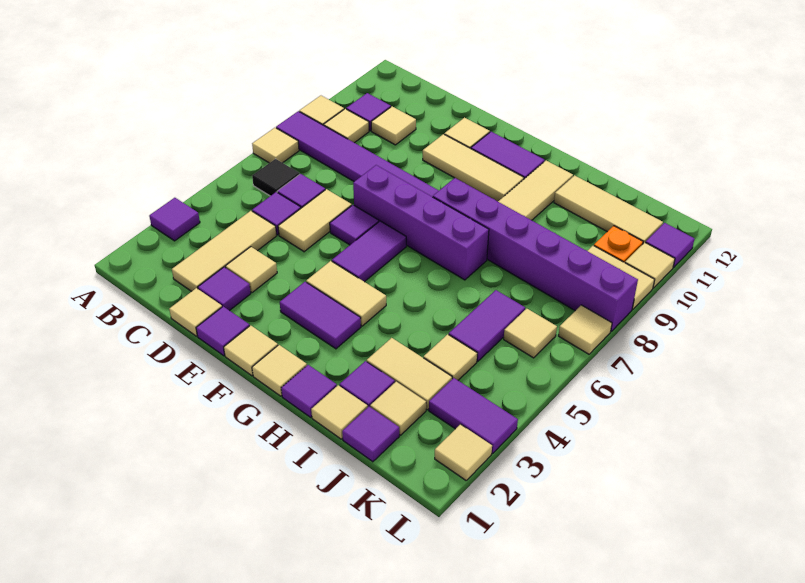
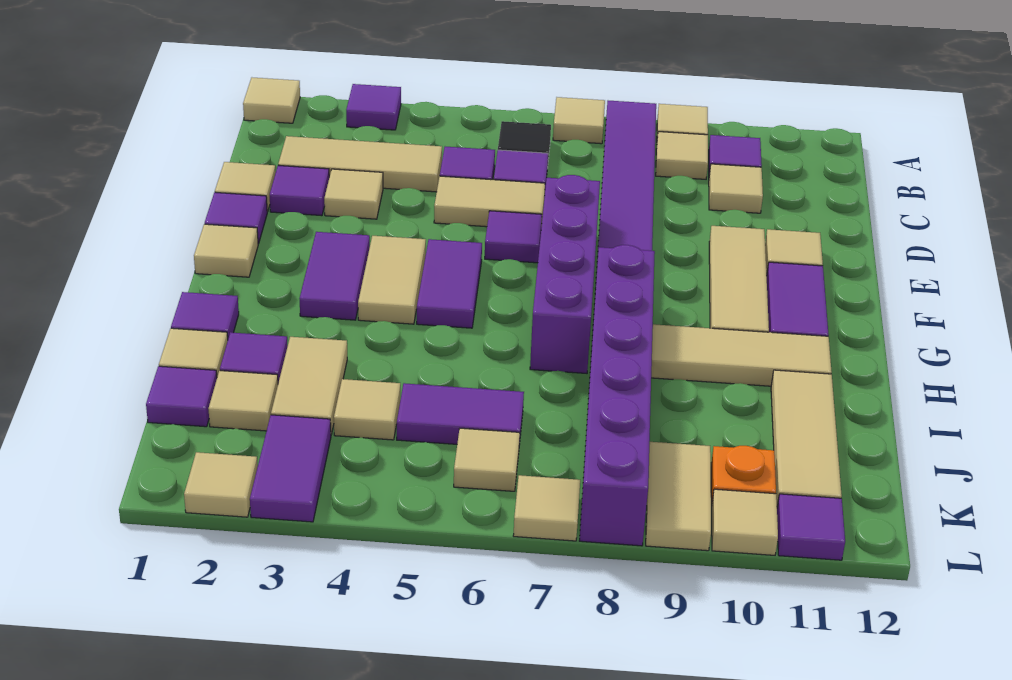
purple 1x2 tile [332,221,406,282] -> purple 1x2 tile turned to [417,239,482,328]
tan 1x1 tile [252,345,307,396] -> tan 1x1 tile moved to [243,78,300,123]

